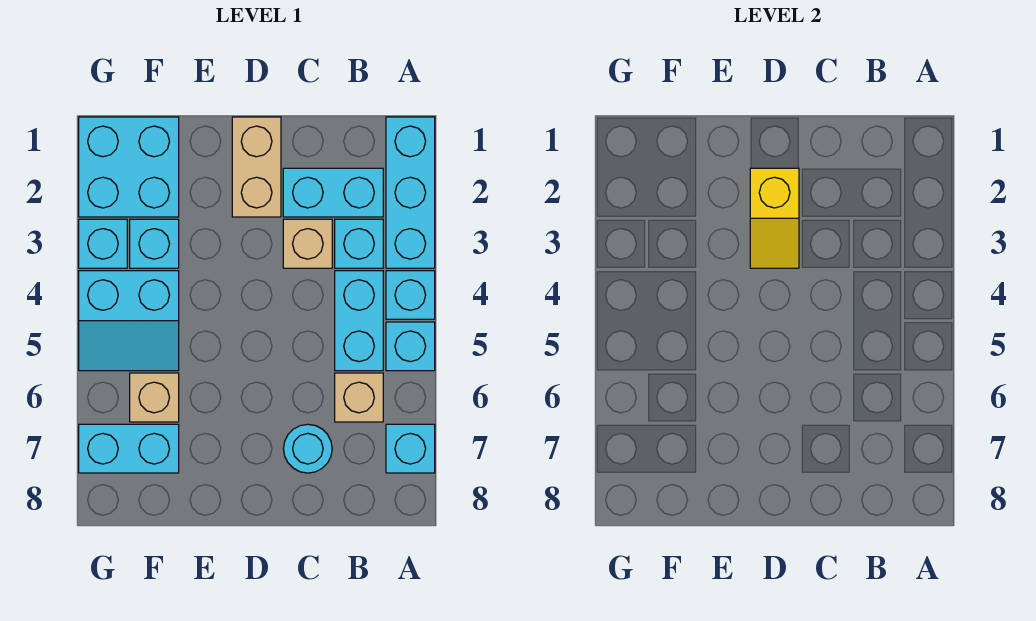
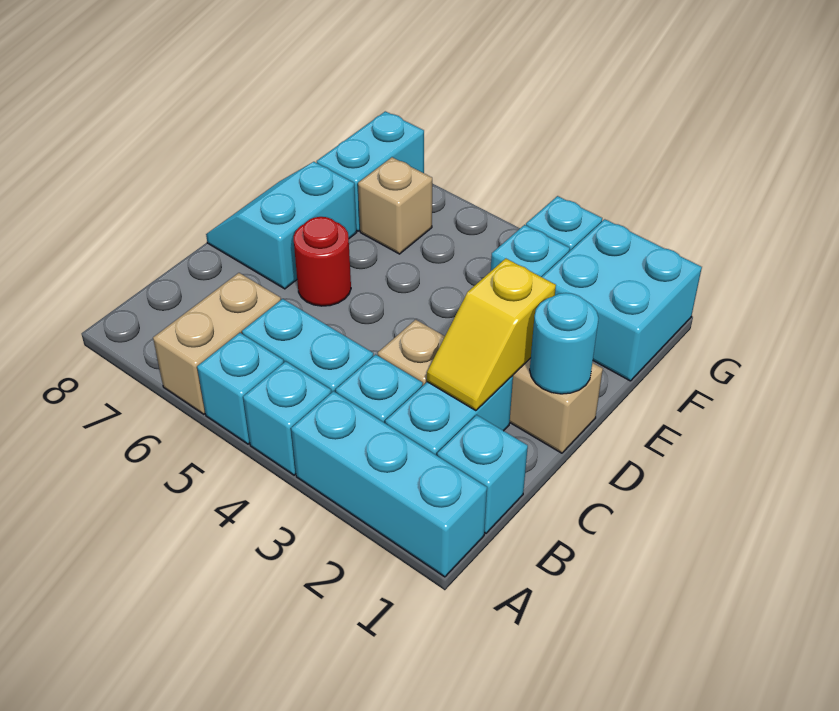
cyan 1x1 brick [386,424,435,473] -> cyan 1x1 brick moved to [437,415,528,533]
tan 1x1 brick [335,373,383,422] -> tan 1x2 brick [153,273,281,414]
cyan 1x1 round brick [284,424,332,473] -> cyan 1x1 round brick moved to [530,293,599,394]
yellow 1x2 slope [750,168,799,268] -> yellow 1x2 slope turned to [427,258,556,411]
none -> red 1x1 round brick [294,217,351,306]
cyan 2x2 slope [79,271,179,371] -> cyan 2x2 slope moved to [206,162,357,289]

